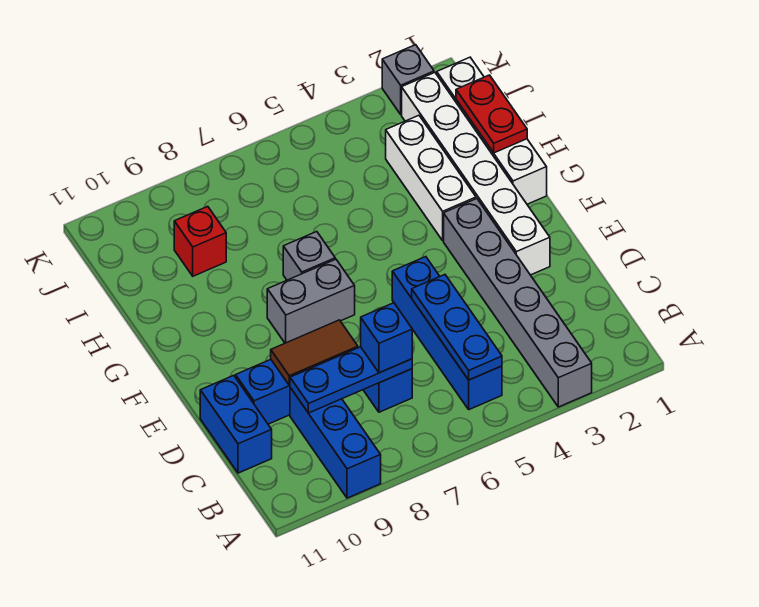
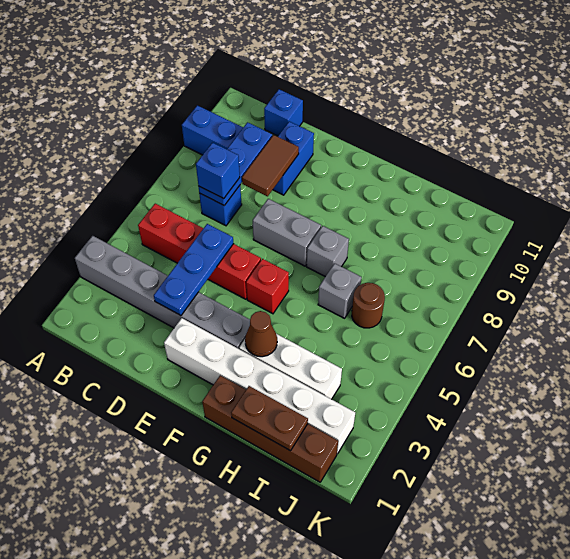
blue 1x4 brick [392,257,502,409] -> red 1x4 brick [138,204,261,299]
blue 1x3 plate [412,275,502,380] -> blue 1x3 plate turned to [154,224,234,316]
blue 1x2 brick [200,375,272,473] -> blue 1x1 brick [264,89,303,136]
grey 1x2 brick [267,259,355,343] -> grey 1x2 brick turned to [253,199,321,266]
white 1x4 brick [437,57,547,204] -> brown 1x4 brick [202,375,338,482]
none -> brown 1x1 cone [245,311,277,357]
red 1x2 plate [456,75,527,153] -> brown 1x2 plate [231,386,308,451]
none -> brown 1x1 round brick [352,283,385,328]
red 1x1 brick [174,206,226,276] -> red 1x1 brick moved to [246,259,289,314]
grey 1x1 brick [382,45,434,114] -> grey 1x1 brick moved to [318,263,362,318]

